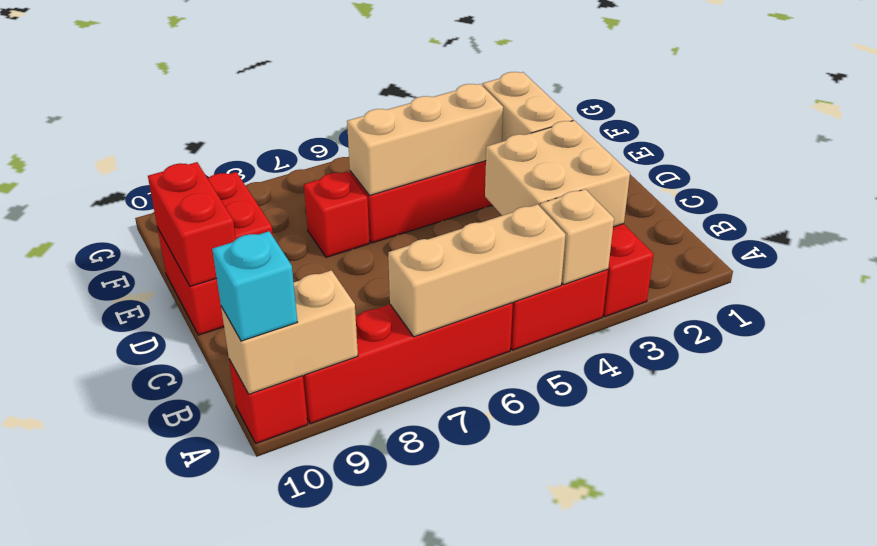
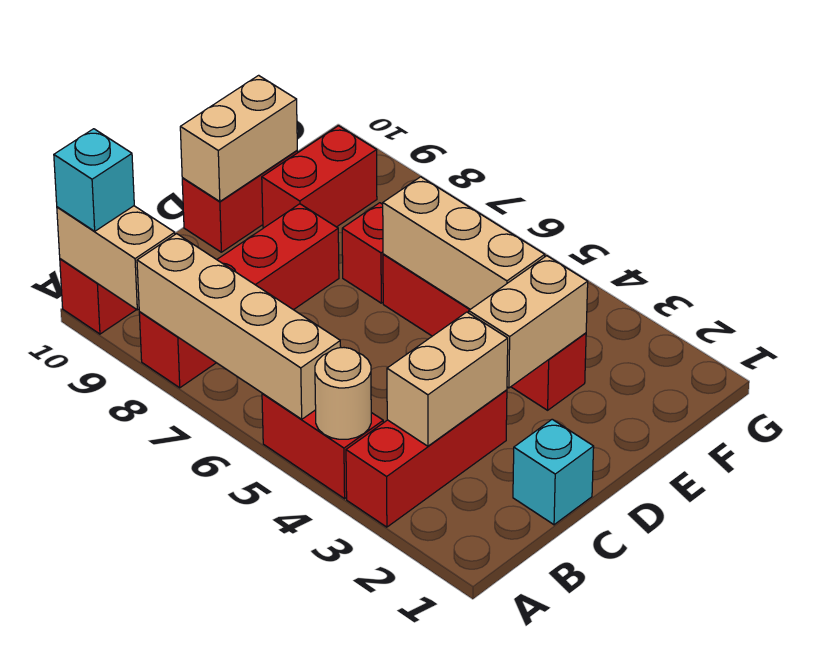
tan 1x1 brick [540,189,614,284] -> tan 1x1 round brick [315,348,371,439]
tan 1x3 brick [388,204,566,337] -> tan 1x4 brick [137,234,341,419]
red 1x4 brick [303,303,513,424] -> red 1x4 brick turned to [139,204,339,388]
tan 2x2 brick [485,121,630,227] -> tan 1x2 brick [387,312,508,446]
none -> cyan 1x1 brick [513,419,594,525]
red 1x2 brick [148,162,236,286] -> tan 1x2 brick [180,75,297,201]

